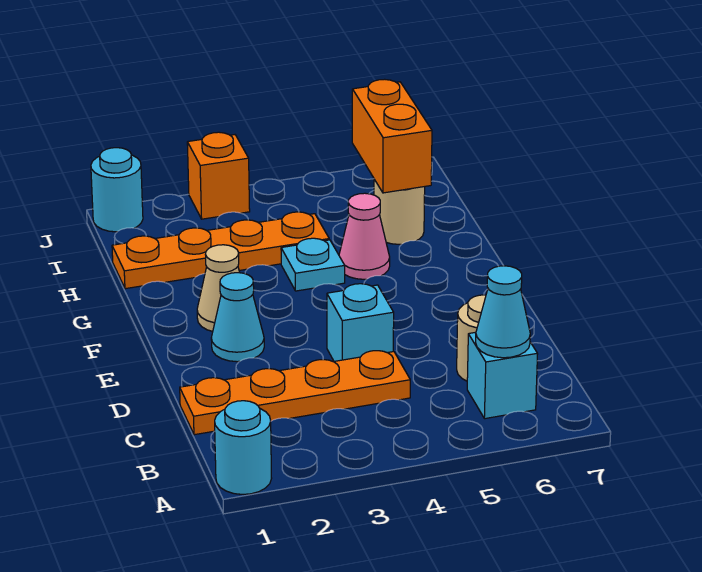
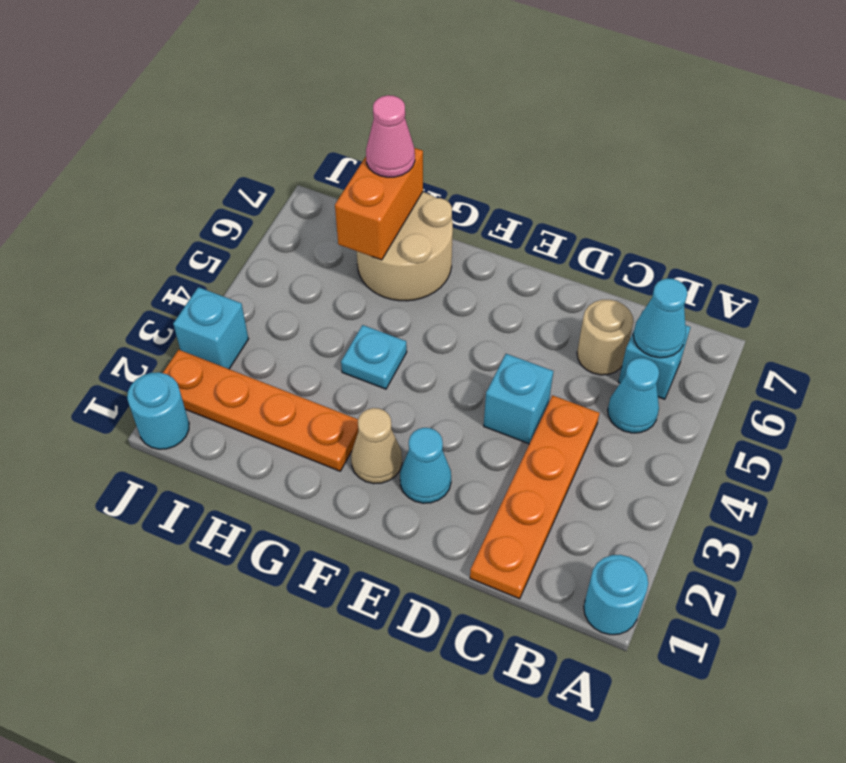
none -> cyan 1x1 cone [608,358,659,433]
pink 1x1 cone [339,193,390,279] -> pink 1x1 cone moved to [366,95,415,177]
orange 1x4 plate [112,212,329,289] -> orange 1x4 plate turned to [163,350,359,471]
tan 1x1 round brick [374,179,425,244] -> tan 2x2 round brick [357,192,453,301]
orange 1x2 brick [352,79,432,193] -> orange 1x2 brick turned to [335,148,423,260]
orange 1x1 brick [187,132,250,219] -> cyan 1x1 brick [173,287,248,369]

